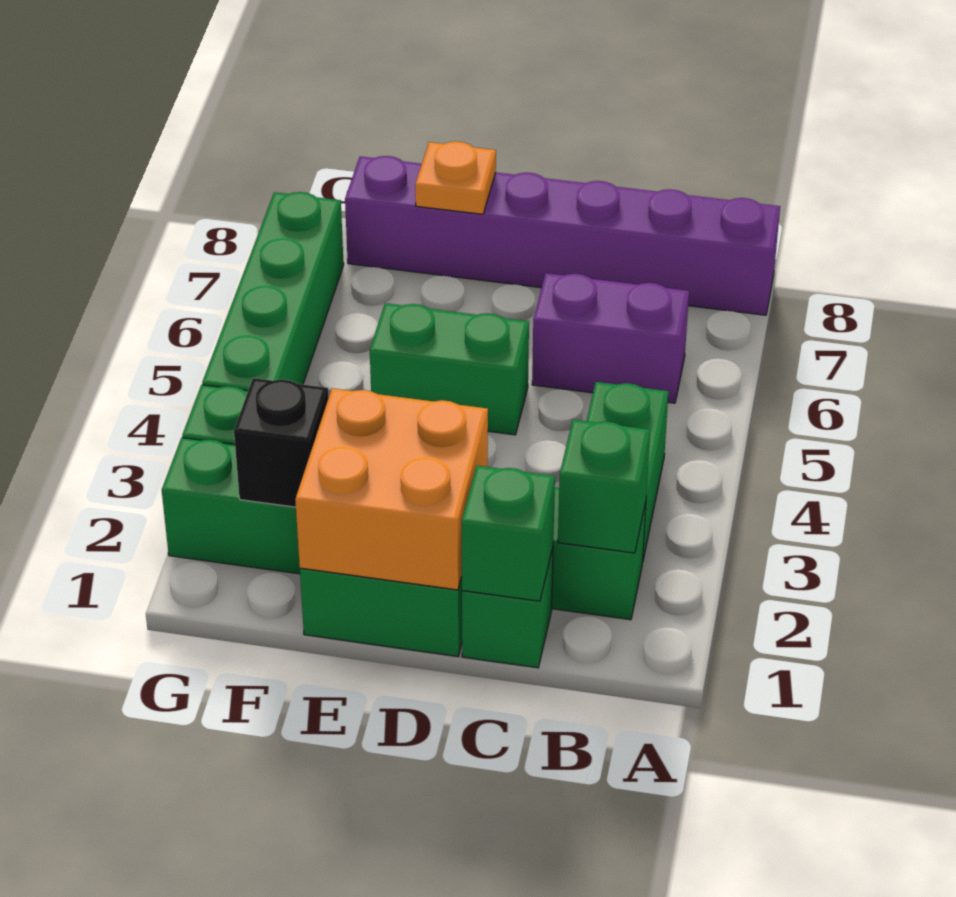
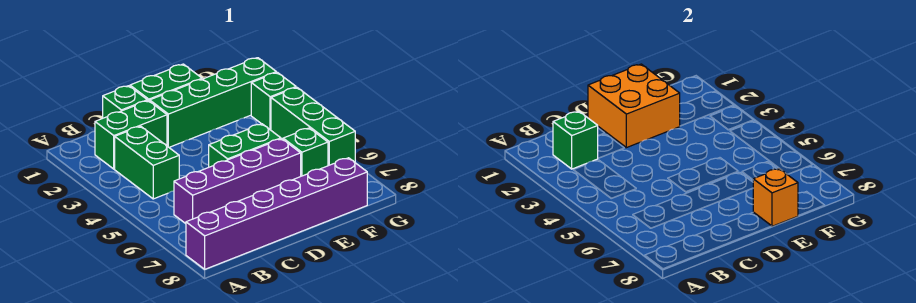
purple 1x2 brick [532,273,689,403] -> purple 1x4 brick [174,139,301,224]
green 1x1 brick [461,466,555,601] -> green 1x1 brick moved to [283,128,328,176]
orange 1x1 plate [415,141,496,214] -> orange 1x1 brick [753,169,798,226]
black 1x1 brick [234,378,329,507] -> none
green 1x4 brick [202,192,344,391] -> green 1x3 brick [271,88,355,166]

